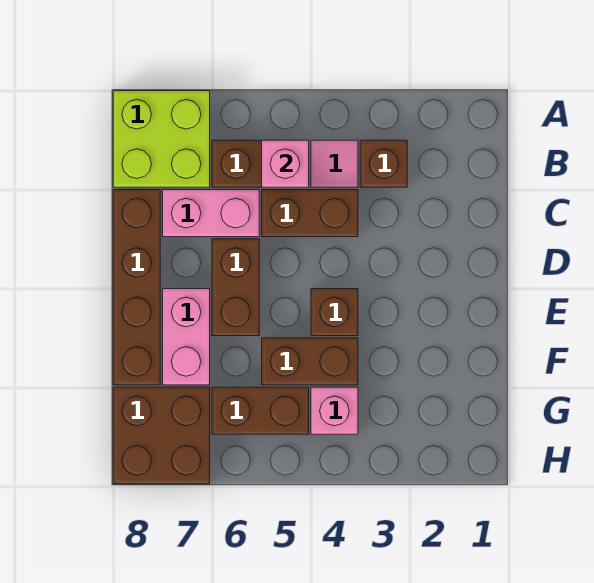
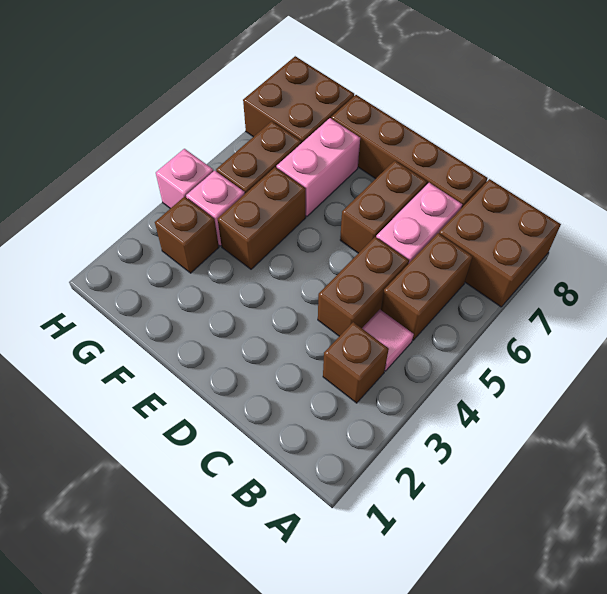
lime 2x2 brick [113,91,210,187] -> brown 2x2 brick [439,179,561,307]
pink 1x1 brick [262,140,309,187] -> pink 1x1 brick moved to [156,149,213,208]
brown 1x2 brick [212,239,259,336] -> brown 1x2 brick turned to [340,161,427,253]
brown 1x1 brick [311,289,358,336] -> brown 1x1 brick moved to [155,197,219,273]
pink 1x2 brick [163,289,210,385] -> pink 1x2 brick turned to [276,118,360,217]

